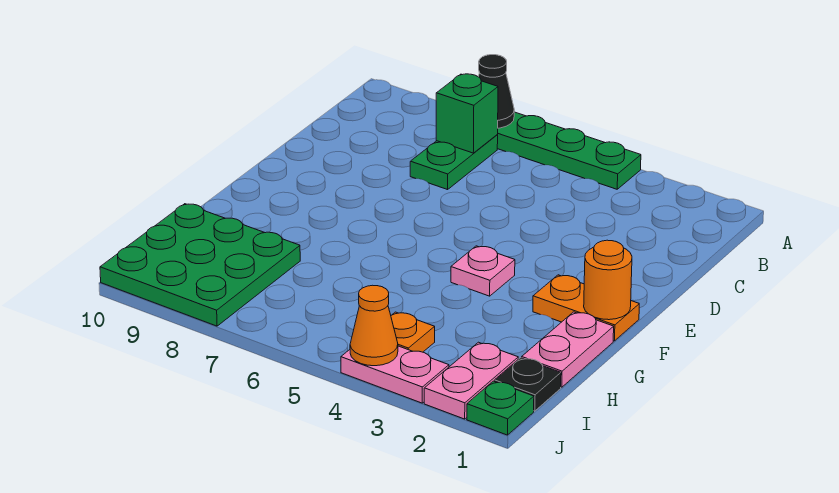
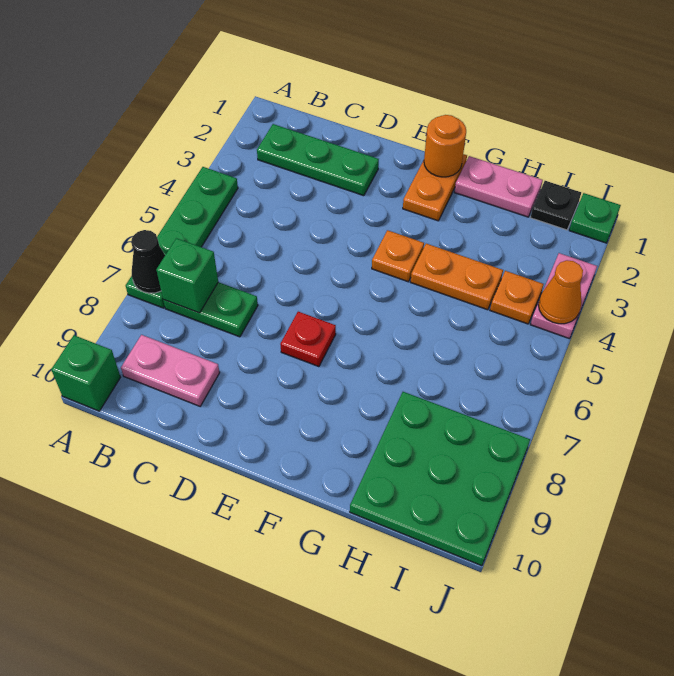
none -> green 1x1 brick [51,335,121,411]
none -> green 1x3 plate [257,124,379,196]
none -> red 1x1 plate [280,312,336,367]
pink 1x1 plate [451,246,515,296] -> orange 1x1 plate [372,230,424,282]
none -> orange 1x2 plate [411,244,503,310]
pink 1x2 plate [424,342,518,419] -> pink 1x2 plate moved to [121,335,220,406]

